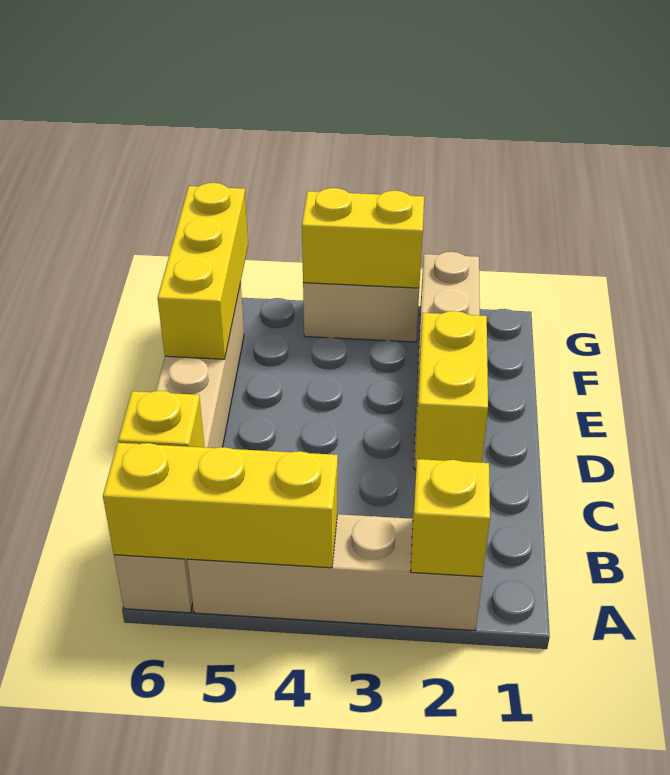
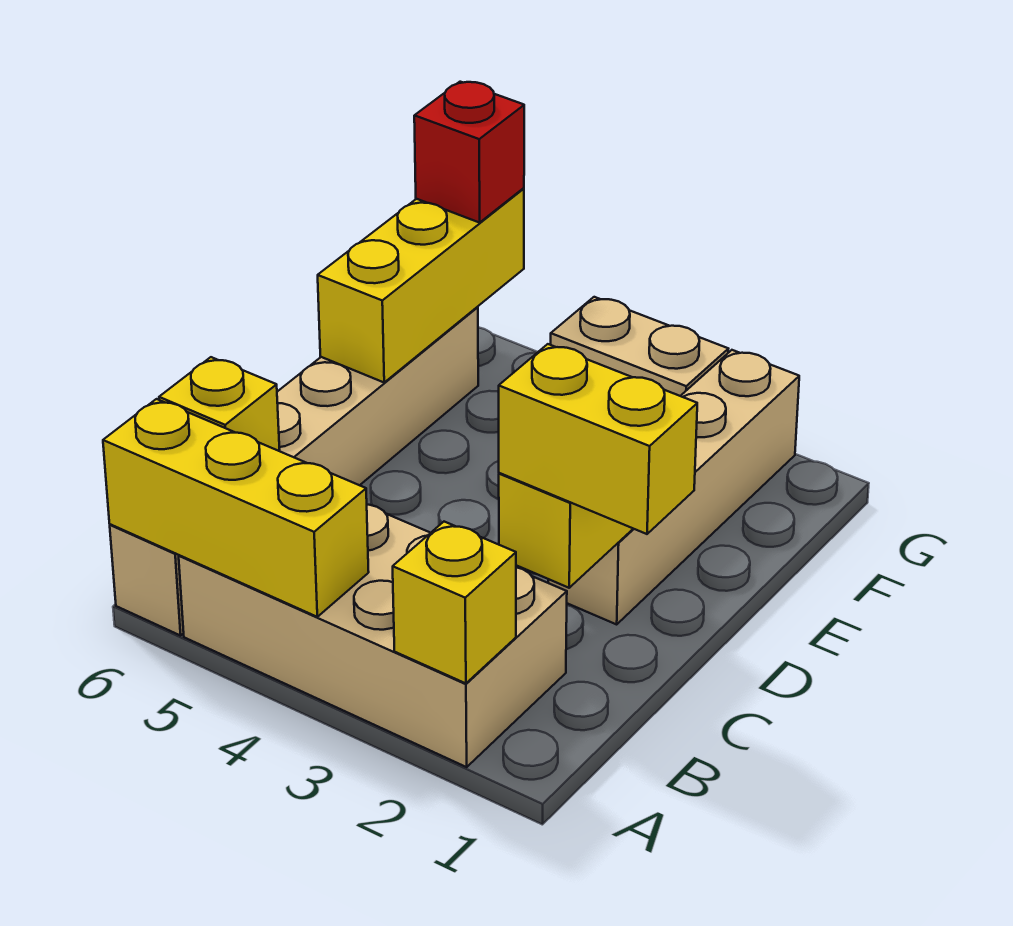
tan 1x4 brick [187,514,482,630] -> tan 2x4 brick [179,505,567,767]
yellow 1x2 brick [302,188,424,288] -> yellow 1x2 brick moved to [499,344,697,534]
none -> red 1x1 brick [414,82,524,223]

